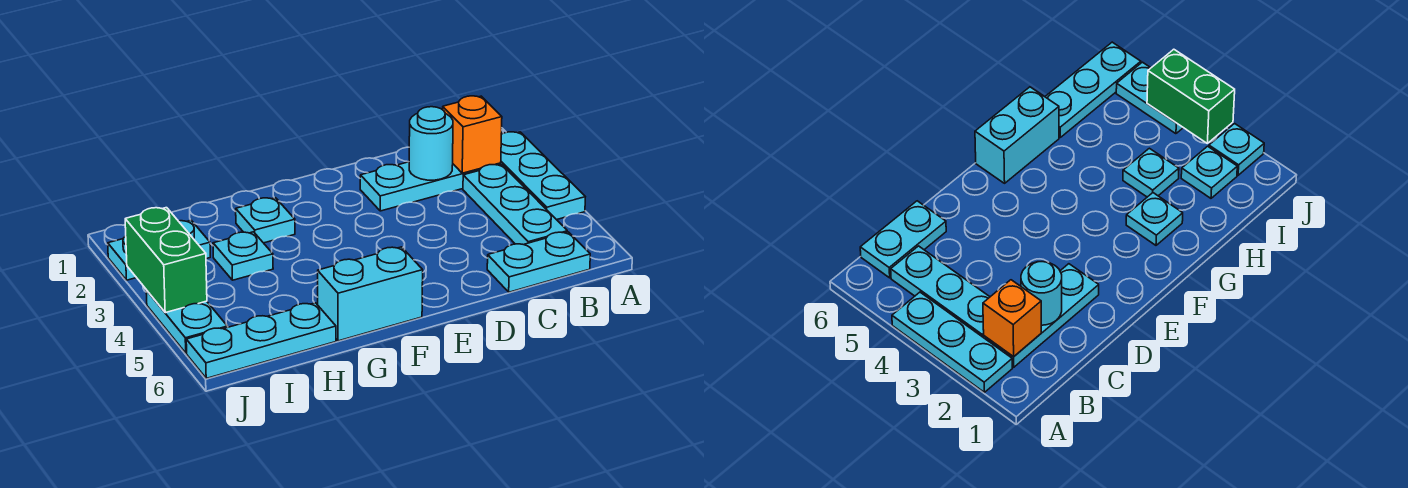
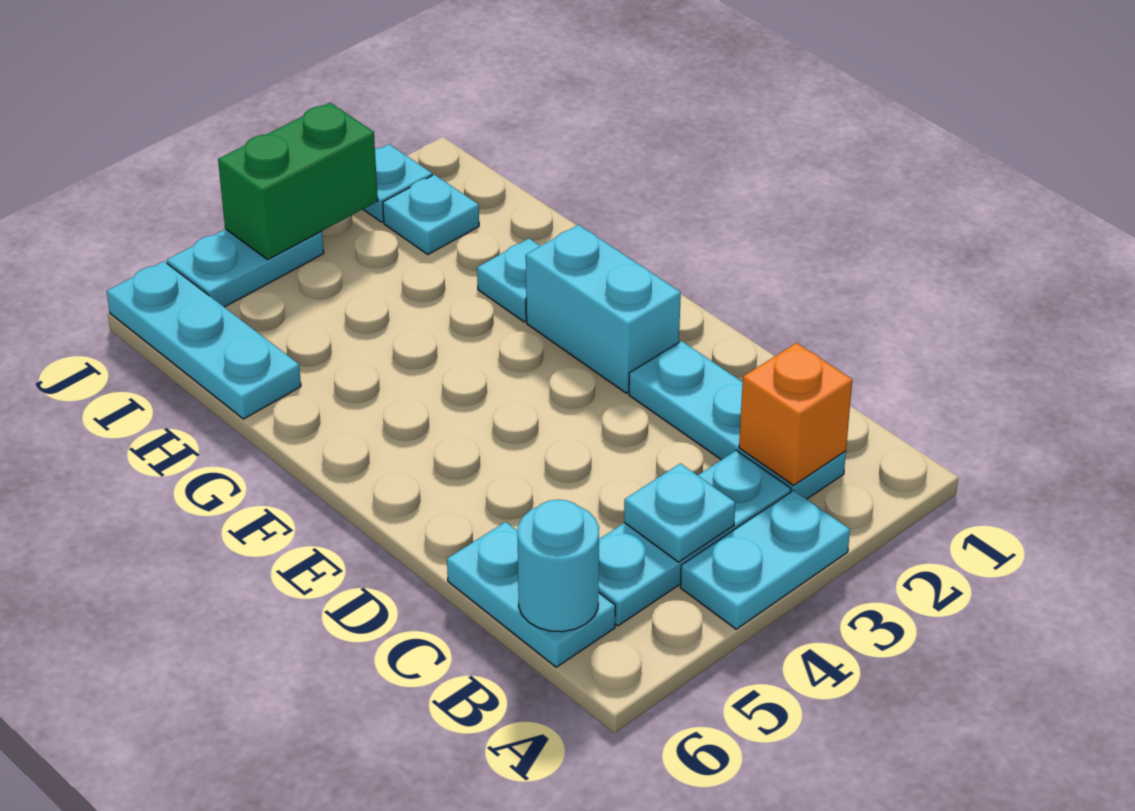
cyan 1x3 plate [501,132,585,220] -> cyan 1x2 plate [680,490,850,629]
cyan 1x1 round brick [409,107,453,180] -> cyan 1x1 round brick moved to [518,500,599,632]
cyan 1x2 brick [318,247,423,341] -> cyan 1x2 brick moved to [526,225,681,393]
cyan 1x1 plate [213,232,273,280] -> cyan 1x1 plate moved to [624,463,735,562]

